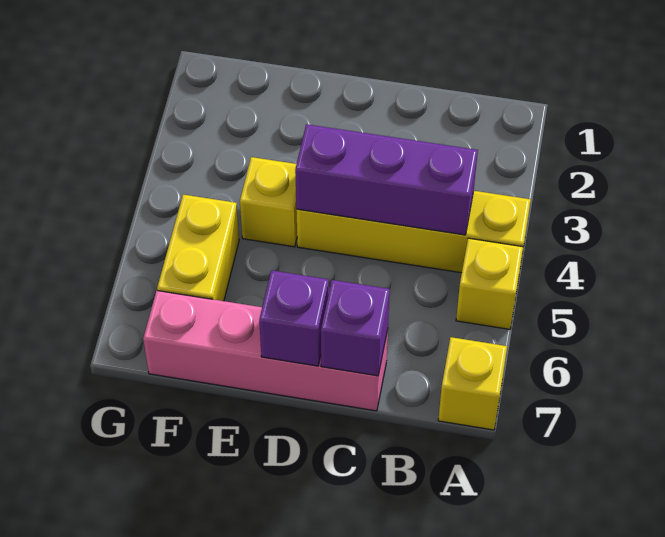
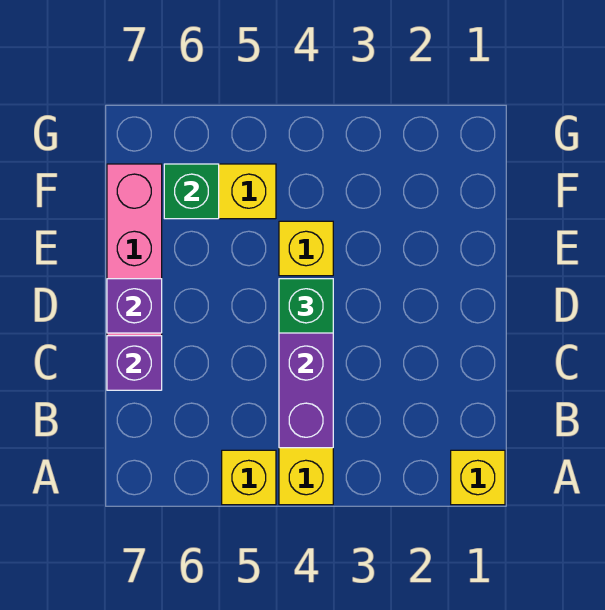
yellow 1x1 brick [438,337,507,430] -> yellow 1x1 brick moved to [451,450,505,505]
none -> green 1x1 brick [279,279,333,333]
none -> green 1x1 brick [164,164,219,219]

